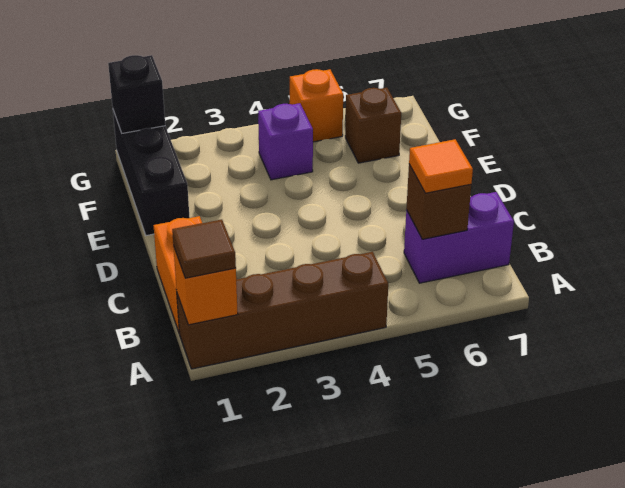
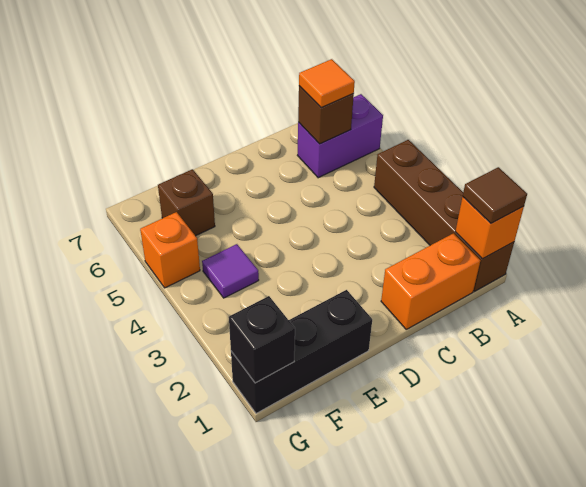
purple 1x2 brick [404,192,514,283] -> purple 1x2 brick turned to [297,94,383,178]
purple 1x1 brick [258,103,313,180] -> purple 1x1 tile [202,244,259,298]

